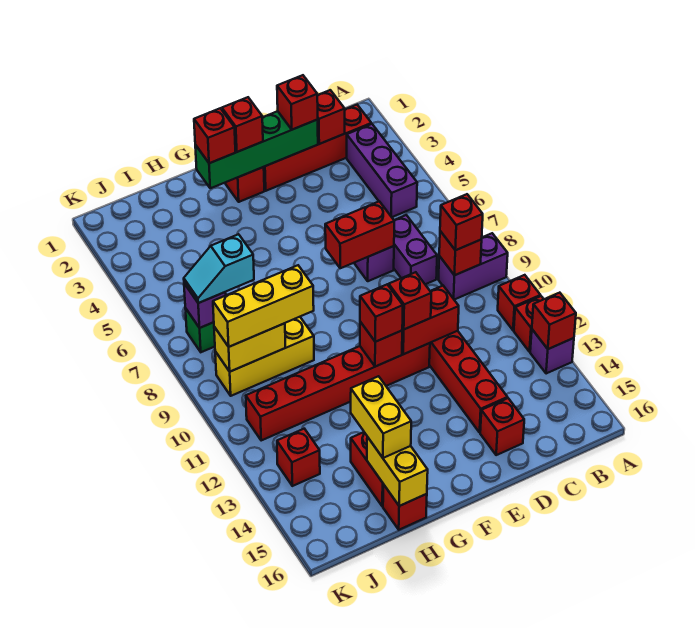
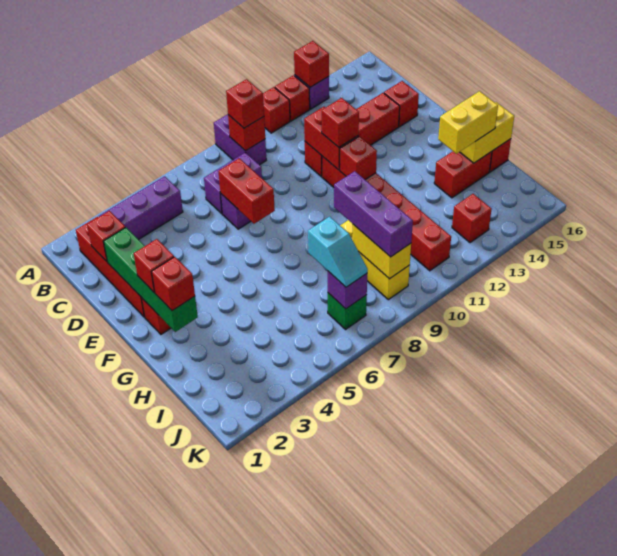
red 1x1 brick [277,75,318,130] -> none
red 1x1 brick [360,285,403,342] -> none
yellow 1x3 brick [213,265,314,347] -> purple 1x3 brick [334,171,413,257]

